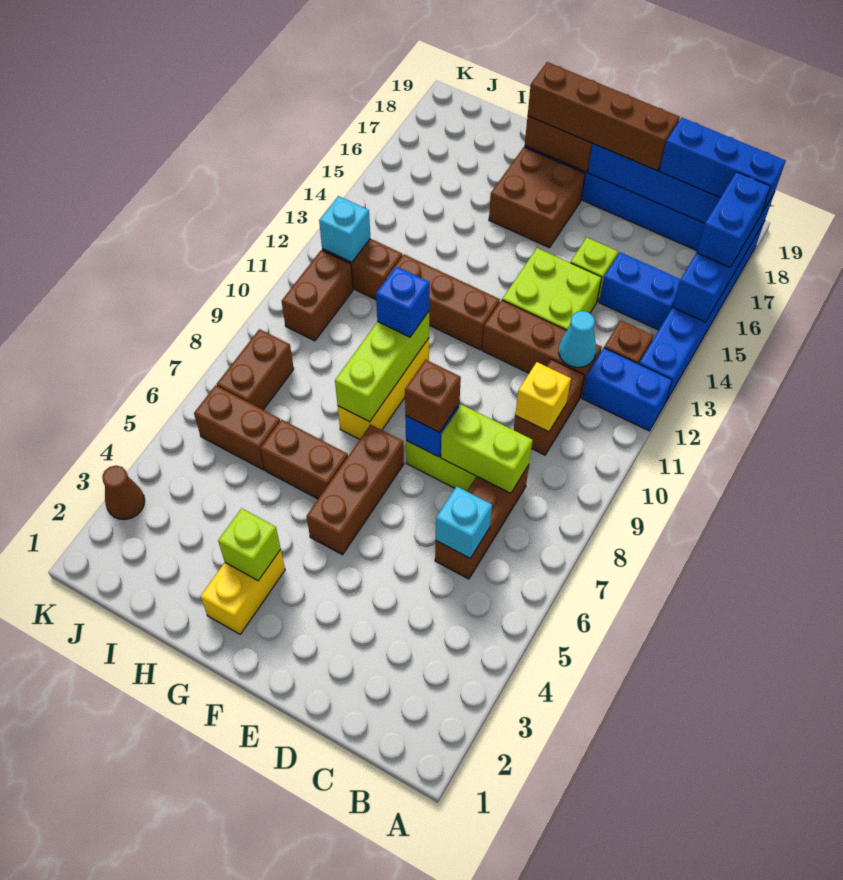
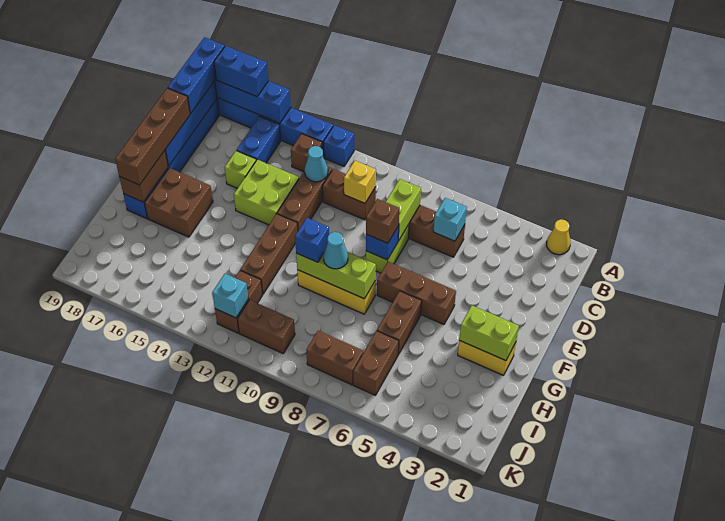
none -> yellow 1x1 cone [547,219,570,255]
blue 1x2 brick [582,348,672,431] -> blue 1x1 brick [323,125,355,166]
lime 1x1 brick [218,508,281,581] -> lime 1x2 brick [459,306,519,361]
none -> cyan 1x1 cone [323,232,348,269]
brown 1x1 cone [102,466,145,520] -> none

